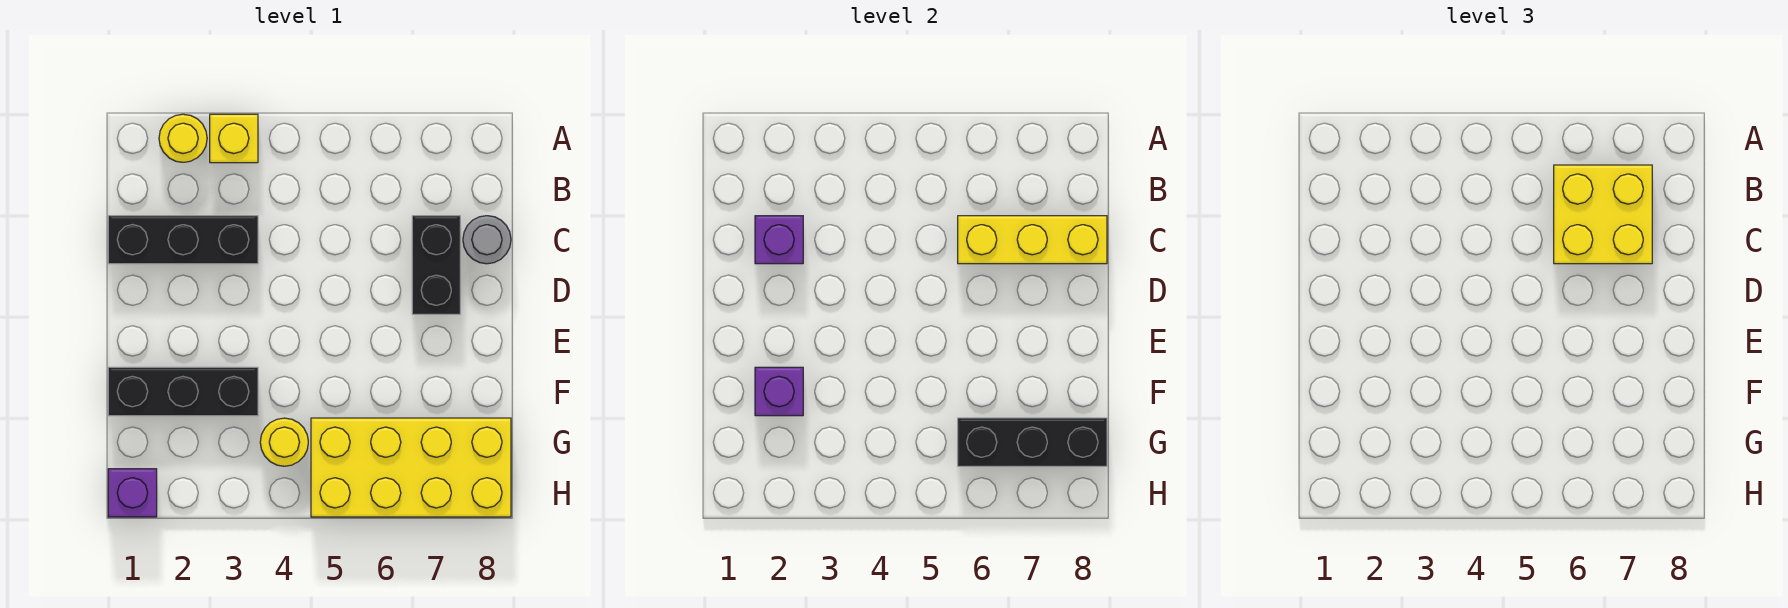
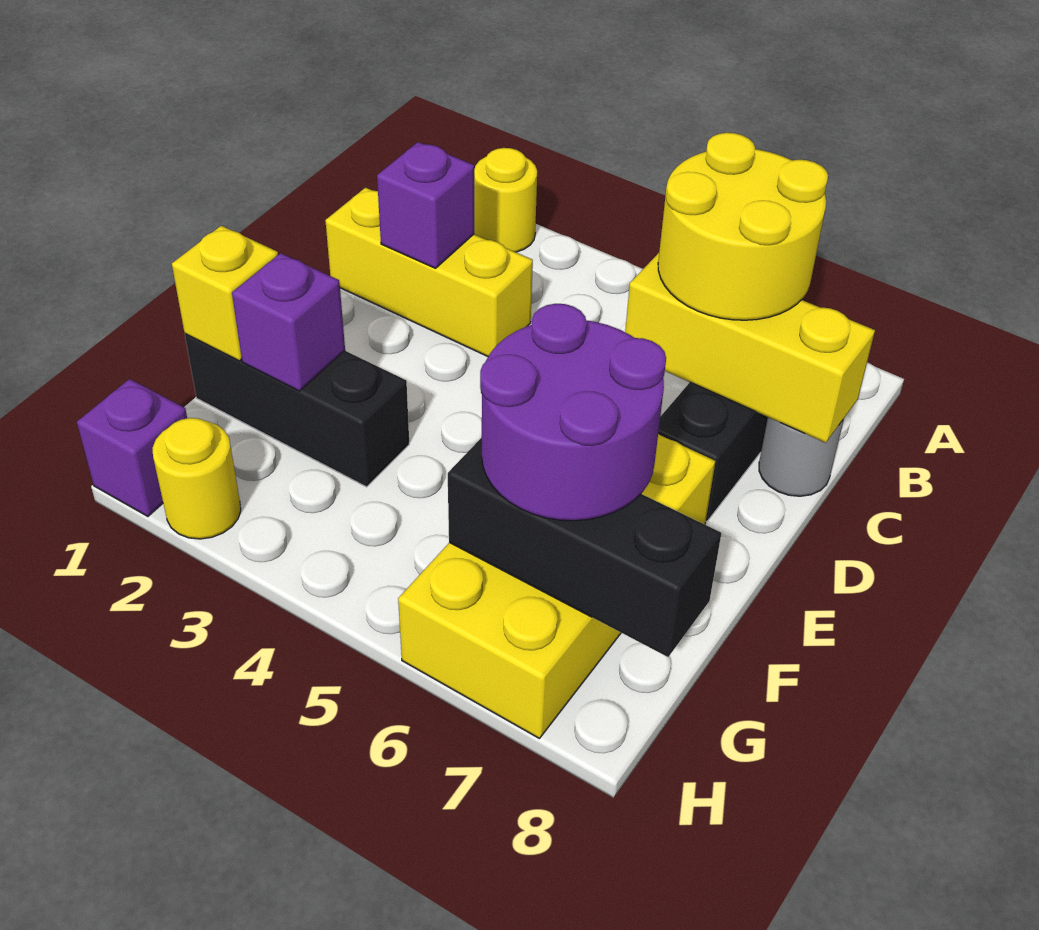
yellow 1x1 brick [210,114,258,163] -> yellow 1x1 brick moved to [172,226,278,361]
yellow 2x2 brick [1554,165,1652,264] -> yellow 2x2 round brick [658,133,828,320]
black 1x3 brick [108,216,258,264] -> yellow 1x3 brick [325,188,533,356]
none -> purple 2x2 round brick [480,304,666,521]
yellow 1x1 round brick [260,418,308,466] -> yellow 1x1 round brick moved to [153,418,241,539]
yellow 2x4 brick [311,418,511,517] -> yellow 2x4 brick turned to [398,434,715,739]

